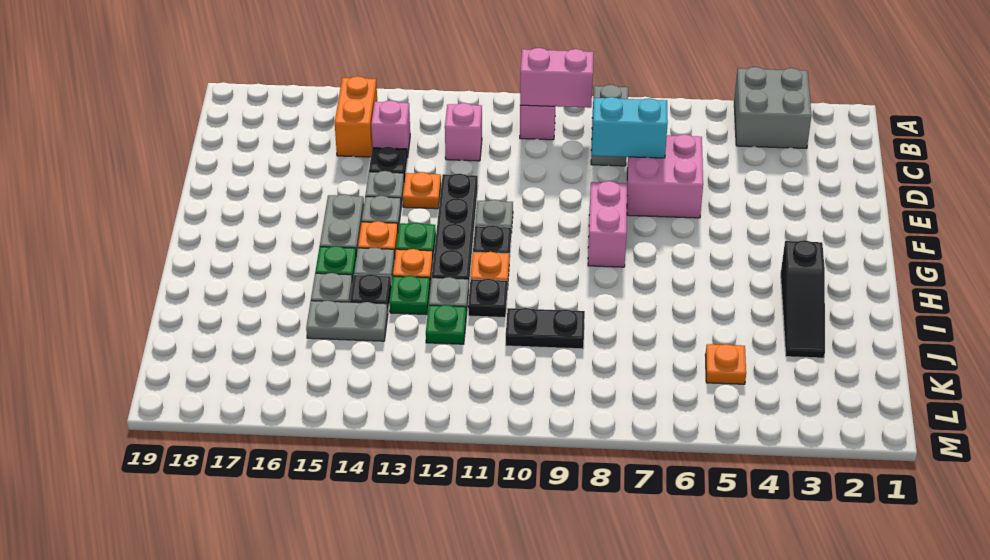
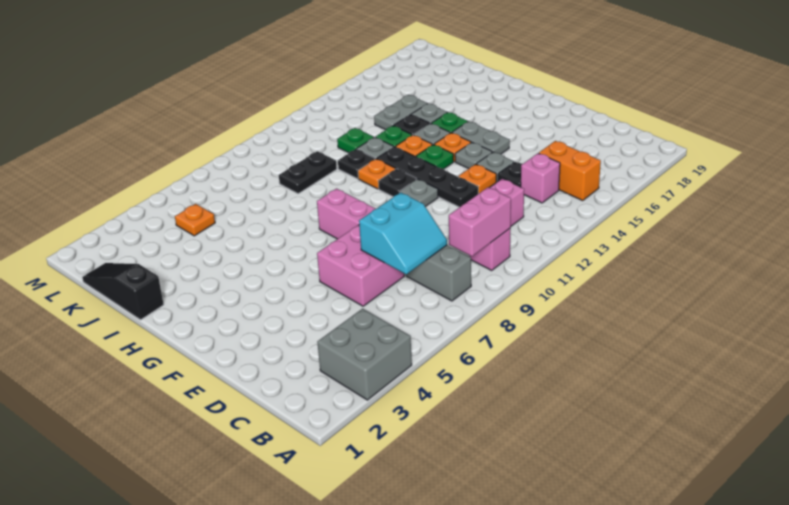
black 1x3 slope [781,240,825,358] -> black 1x3 slope moved to [82,263,164,320]

